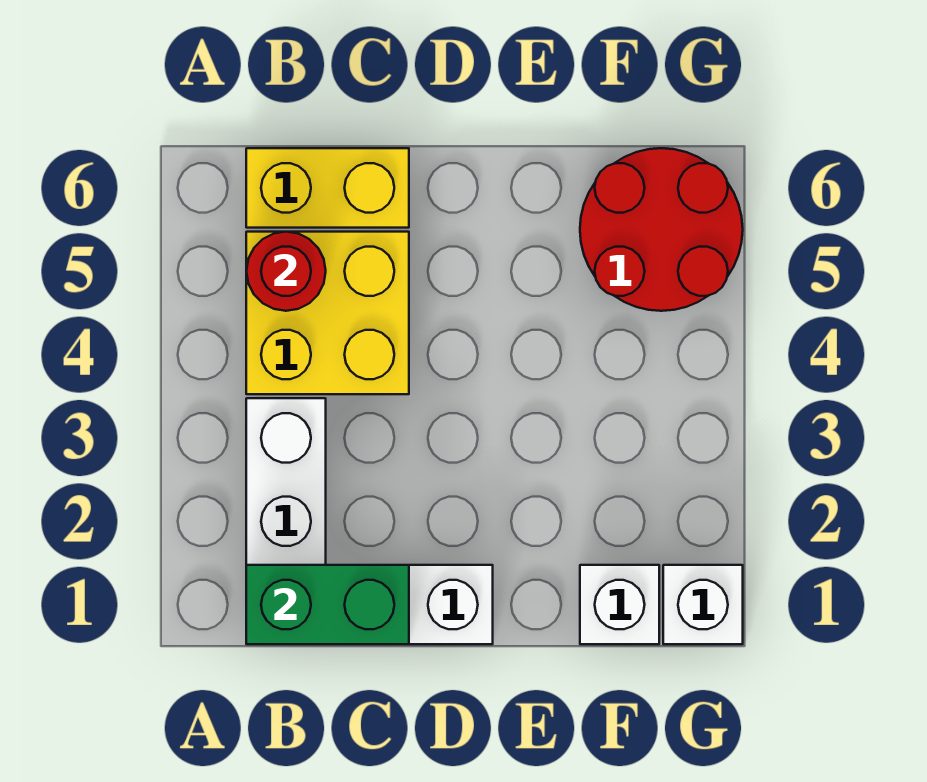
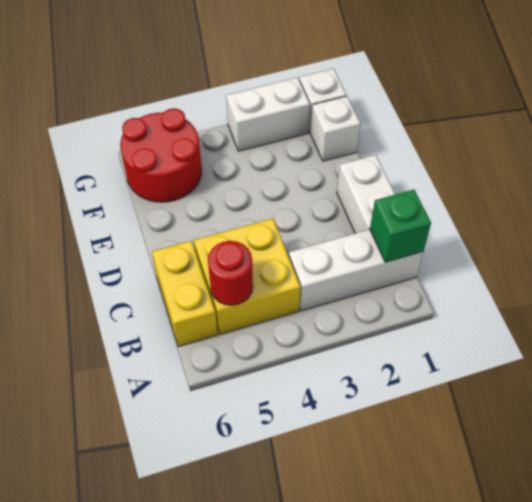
green 1x2 brick [246,565,409,644] -> green 1x1 brick [370,190,431,262]
none -> white 1x2 brick [226,77,310,151]

